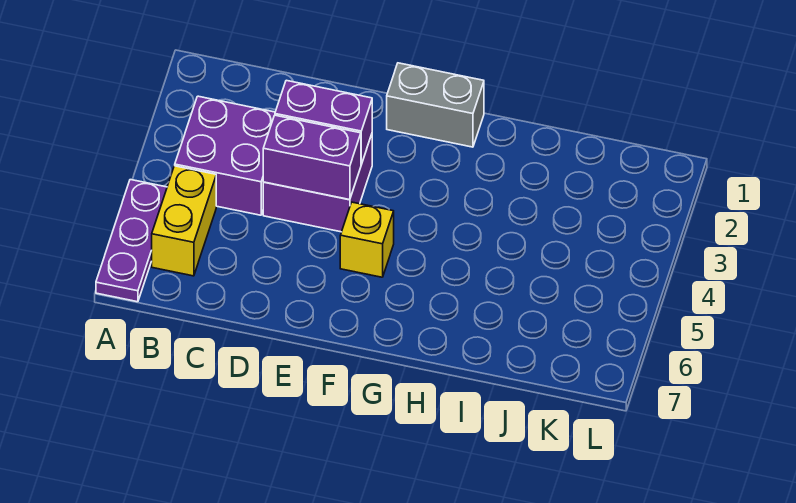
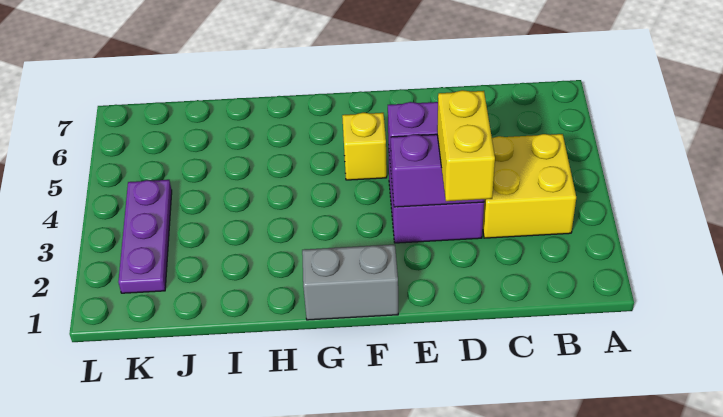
purple 1x3 plate [96,180,167,302] -> purple 1x3 plate moved to [118,180,172,293]
purple 2x2 brick [175,96,275,215] -> yellow 2x2 brick [483,134,576,238]
yellow 1x2 brick [152,166,216,276] -> yellow 1x2 brick moved to [437,90,495,201]

